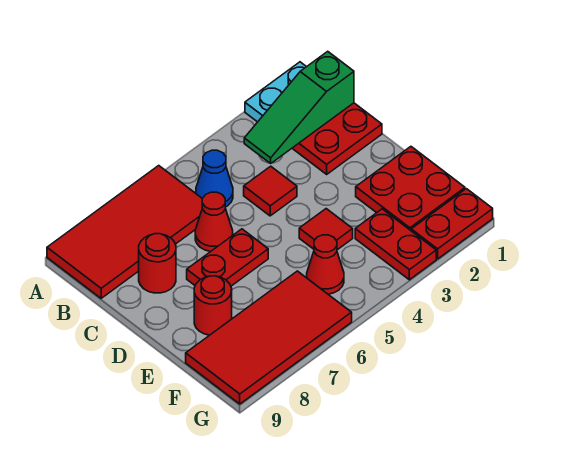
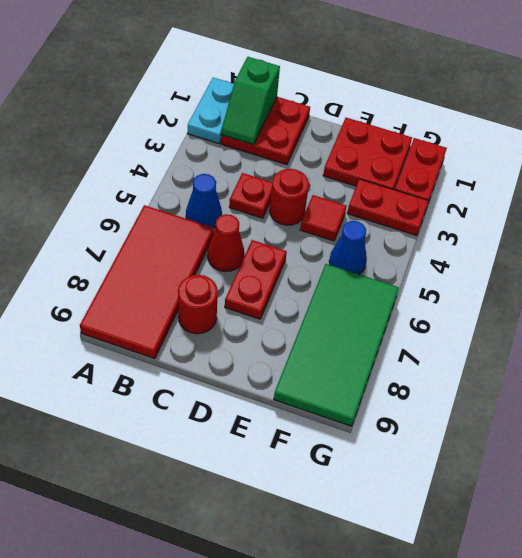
green 1x3 slope [244,51,354,163] -> green 1x2 slope [221,57,280,145]
red 1x1 tile [244,166,297,216] -> red 1x1 plate [229,173,272,218]
red 1x1 round brick [194,276,232,335] -> red 1x1 round brick moved to [270,169,309,225]
red 1x1 cone [307,235,344,294] -> blue 1x1 cone [329,221,367,274]
red 2x4 tile [186,271,352,404] -> green 2x4 tile [274,264,399,426]

